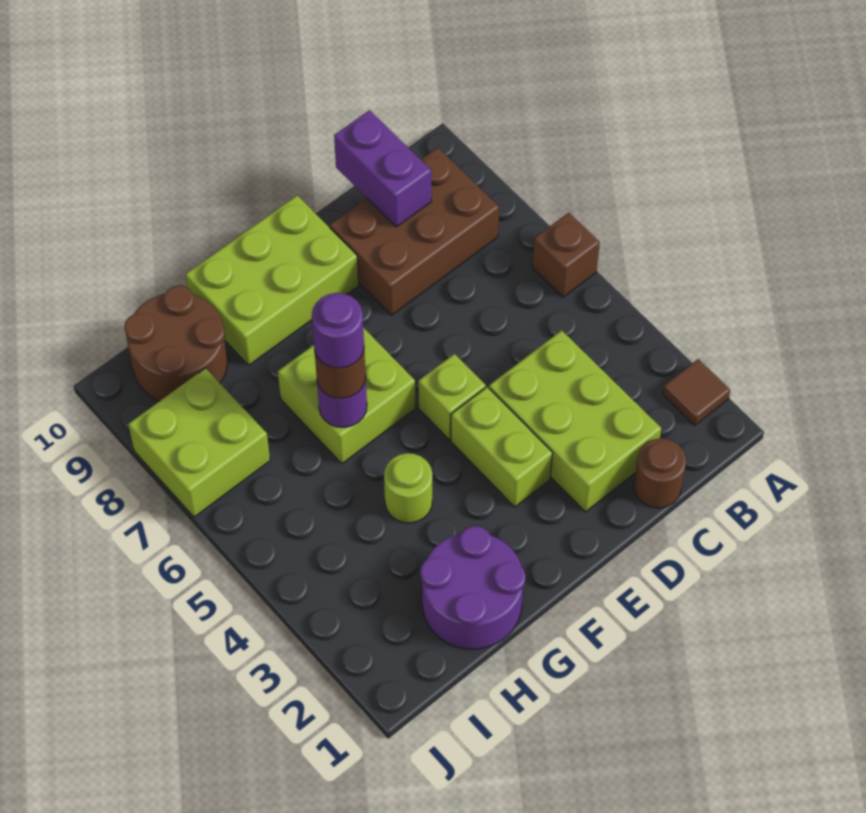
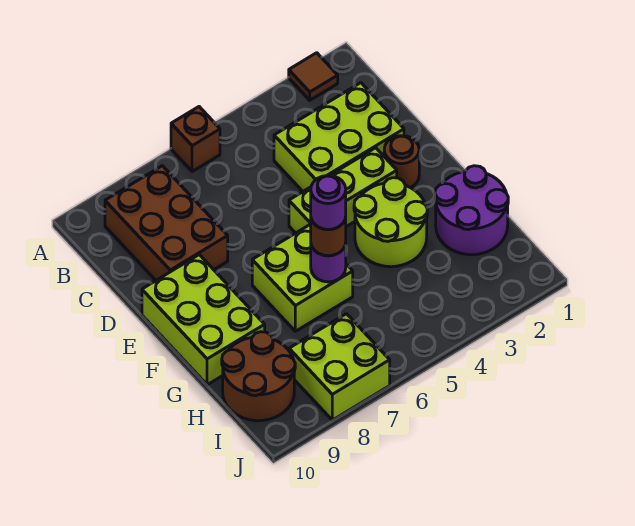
brown 1x1 round brick [634,438,686,508] -> brown 1x1 round brick moved to [384,136,419,188]
purple 1x2 brick [334,110,431,227] -> none
lime 1x1 round brick [384,453,432,523] -> lime 2x2 round brick [354,178,427,267]

